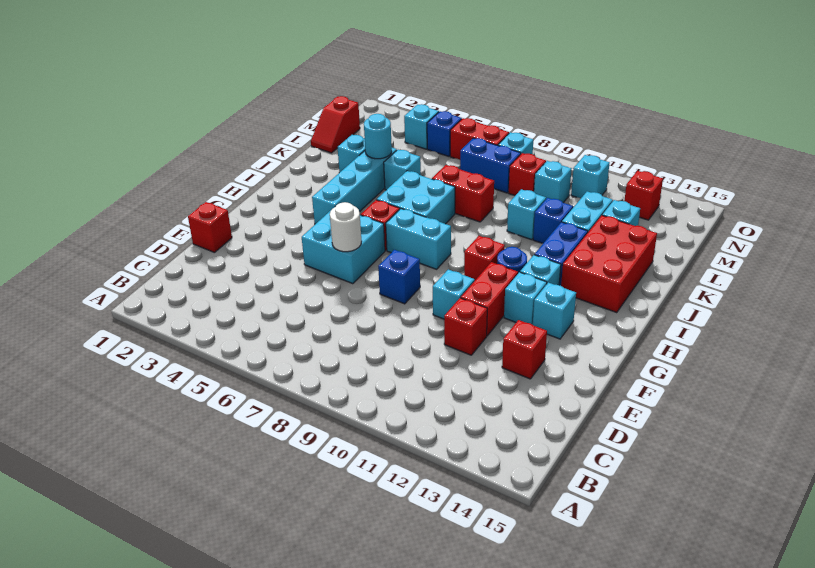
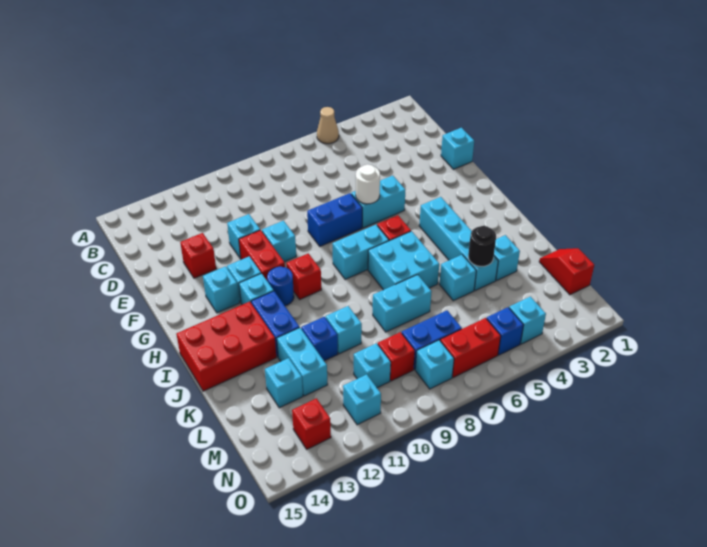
none -> tan 1x1 cone [317,107,339,144]
red 1x1 brick [188,202,232,252] -> cyan 1x1 brick [441,128,474,169]
red 1x1 brick [444,298,487,355] -> cyan 1x1 brick [227,214,260,259]
cyan 2x2 brick [302,206,385,284] -> cyan 1x2 brick [351,176,405,228]
blue 1x1 brick [378,250,420,304] -> blue 1x2 brick [307,193,362,246]
red 2x3 brick [561,215,657,313] -> red 2x3 brick turned to [176,302,277,391]
cyan 1x1 round brick [364,114,392,159] -> black 1x1 round brick [468,226,496,266]
red 1x2 brick [432,165,494,222] -> cyan 1x2 brick [373,275,432,332]

